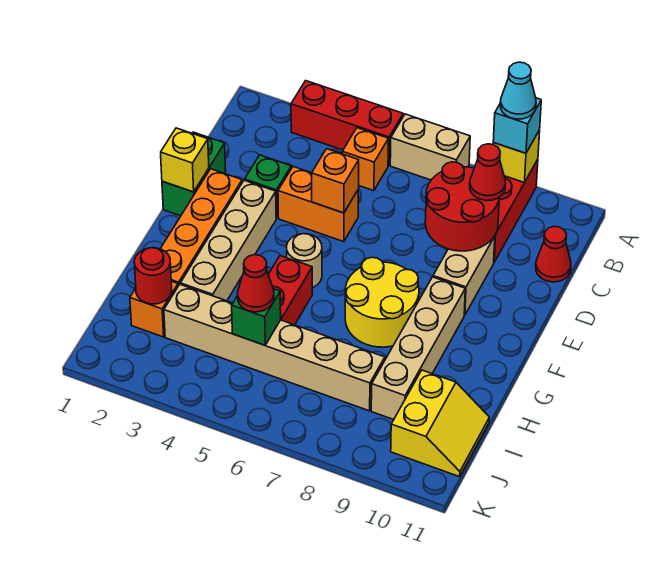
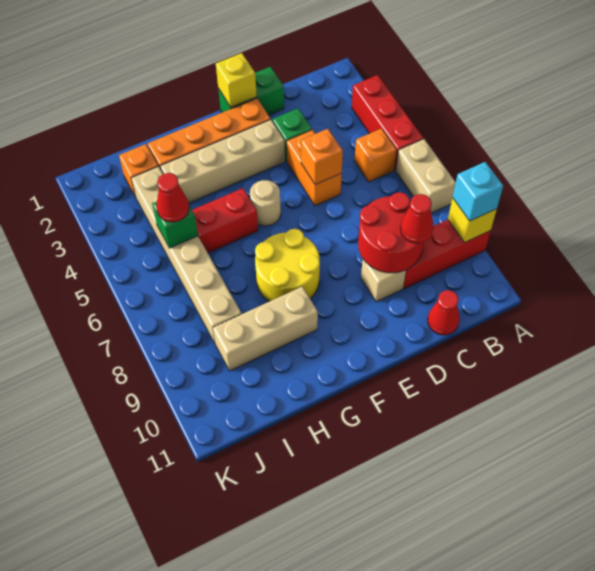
cyan 1x1 cone [500,62,536,119] -> none
tan 1x2 brick [433,236,495,315] -> tan 1x1 brick [361,260,406,302]
tan 1x4 brick [371,277,465,420] -> tan 1x3 brick [213,287,318,371]
red 1x1 round brick [134,248,172,304] -> none
yellow 2x2 slope [391,370,489,477] -> none

